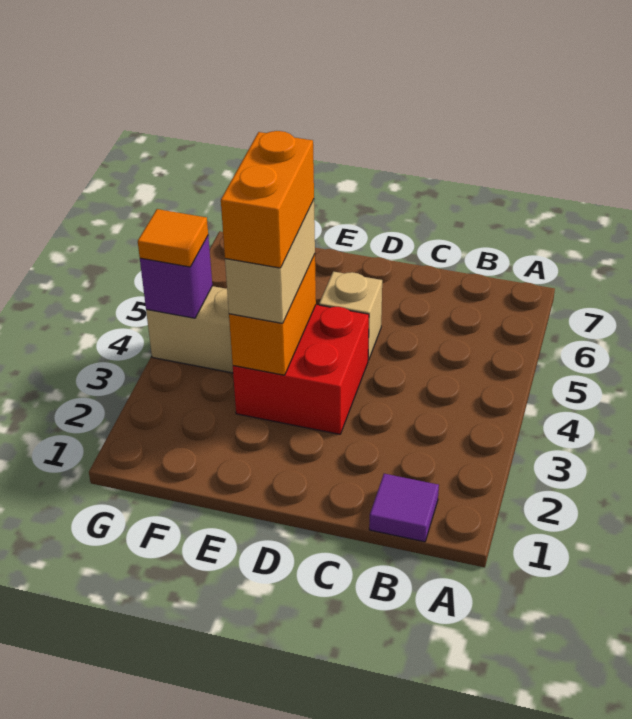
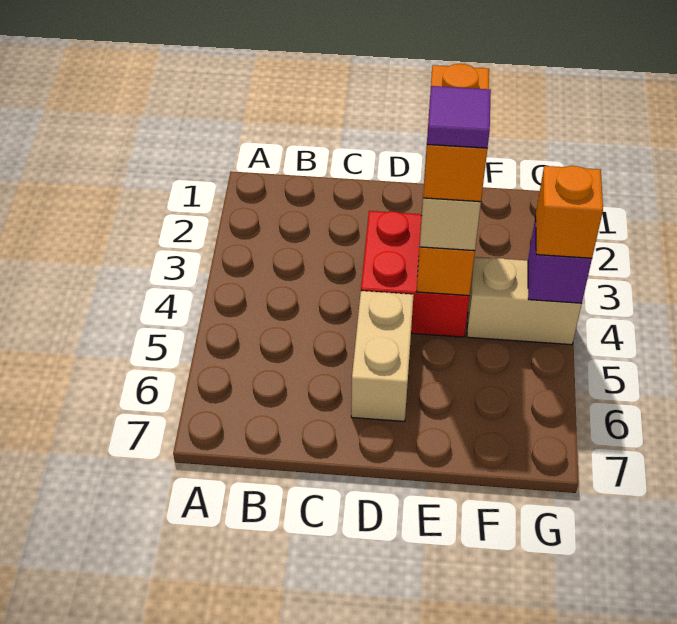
purple 1x1 tile [369,474,439,542] -> purple 1x1 tile moved to [427,86,491,148]
tan 1x1 brick [319,272,382,360] -> tan 1x2 brick [351,291,414,421]
orange 1x1 tile [138,209,208,267] -> orange 1x1 brick [536,166,603,258]

